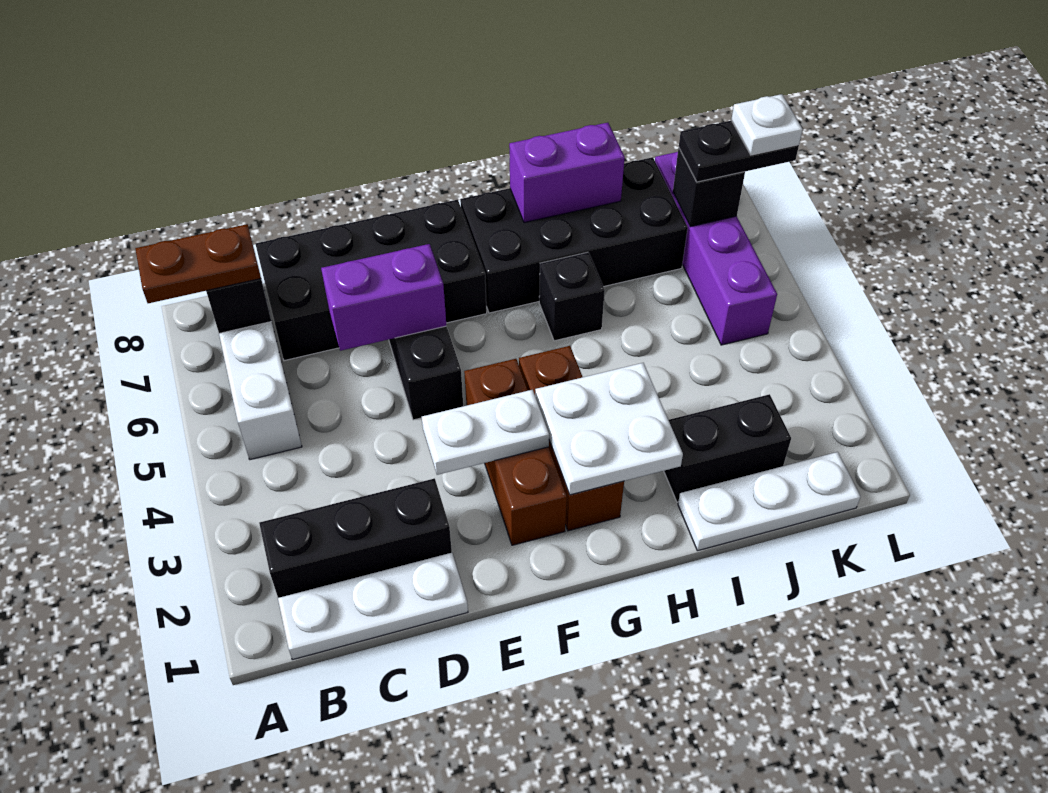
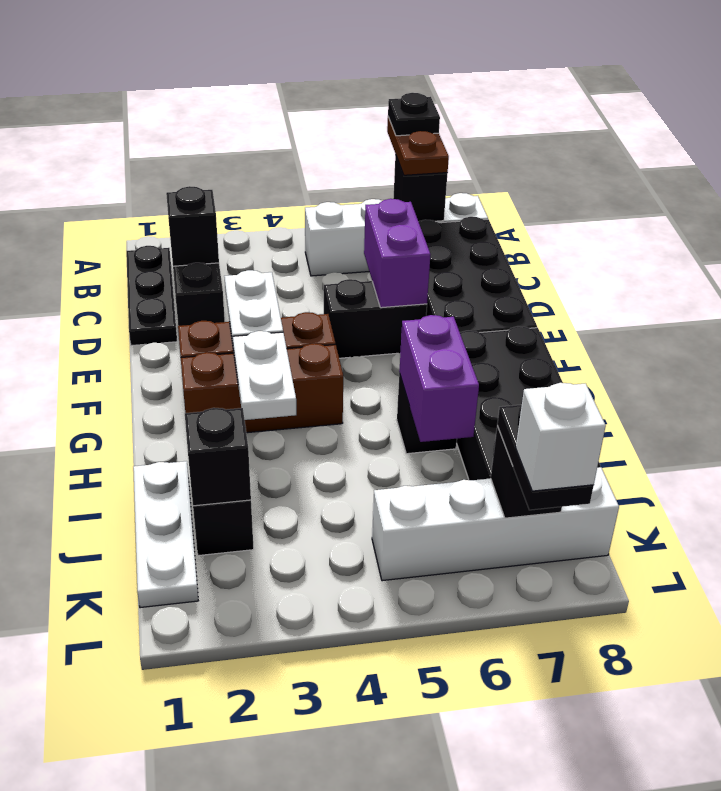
none -> black 1x1 plate [388,93,440,136]
white 1x3 plate [278,553,468,660] -> black 1x3 plate [126,246,177,346]
none -> black 1x1 brick [166,186,219,266]
white 2x2 plate [535,363,683,495] -> white 1x2 plate [233,331,296,420]
purple 1x2 brick [509,123,625,223] -> purple 1x2 brick moved to [399,315,479,442]
none -> black 1x1 brick [185,408,251,506]
purple 1x4 brick [655,152,777,345] -> white 1x4 brick [372,467,619,581]
white 1x1 plate [731,94,803,155] -> white 1x1 brick [516,383,606,491]

